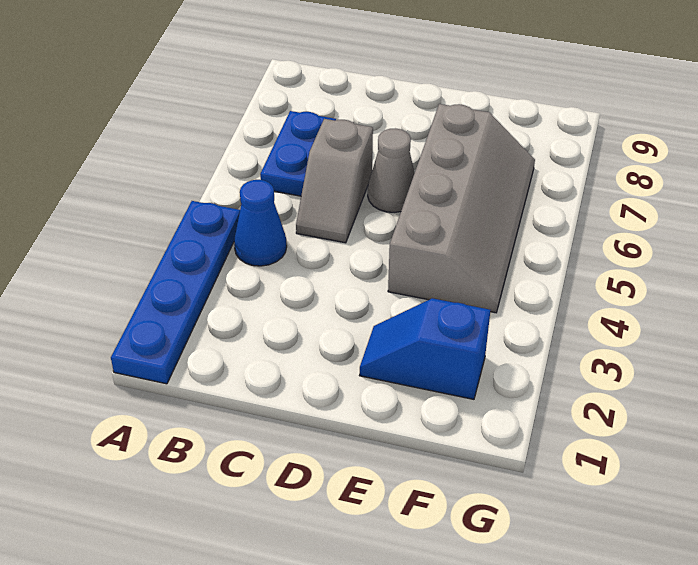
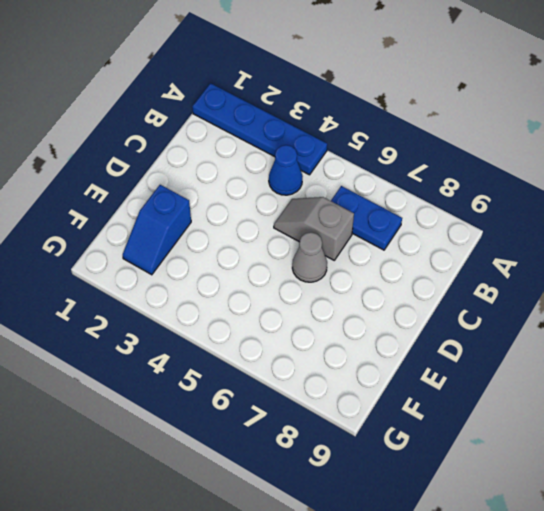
blue 1x2 slope [360,298,490,399] -> blue 1x2 slope turned to [123,185,191,275]
grey 2x4 slope [388,104,535,313] -> none

